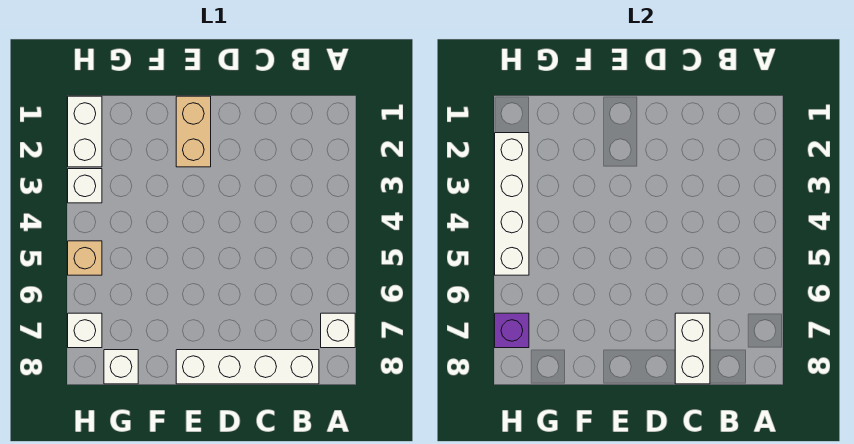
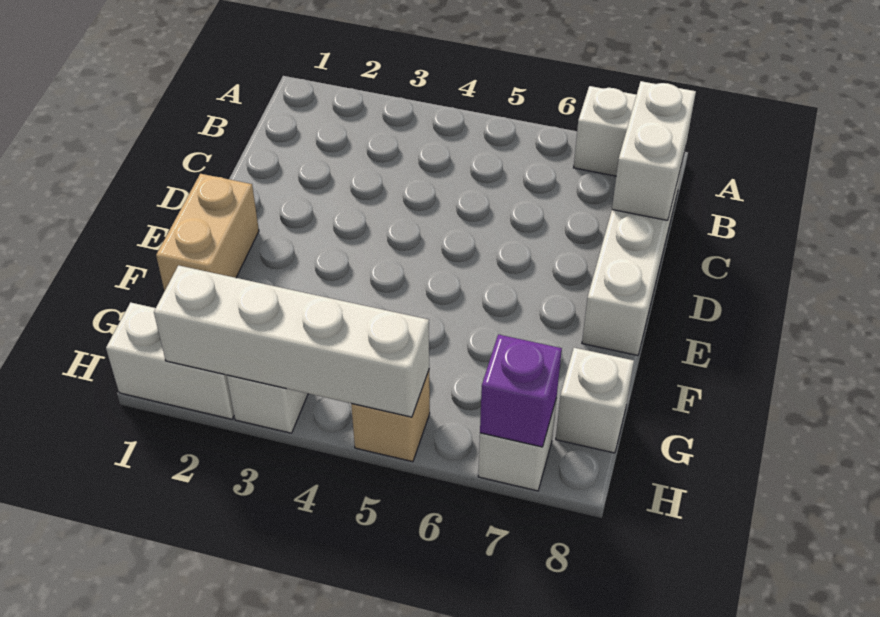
white 1x2 brick [675,313,710,384] -> white 1x2 brick turned to [612,81,696,220]
tan 1x2 brick [176,96,211,167] -> tan 1x2 brick turned to [156,174,259,291]

